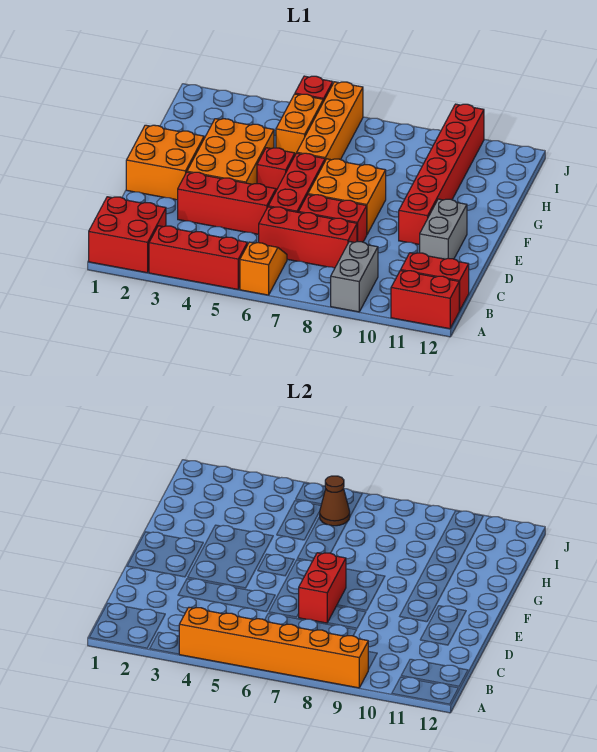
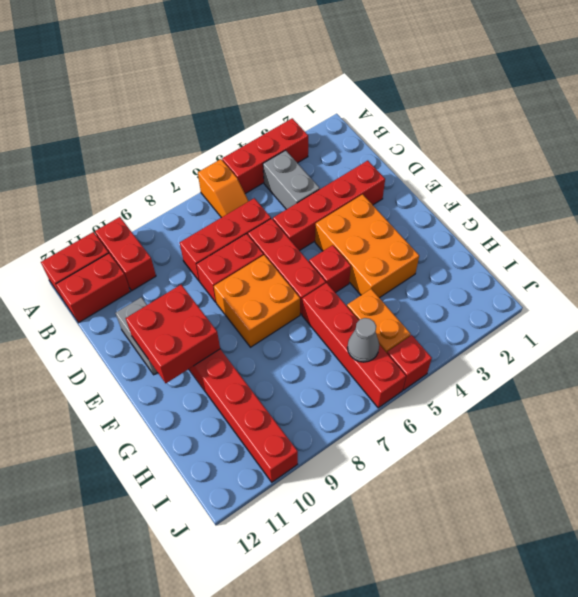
red 2x2 brick [89,197,166,273] -> red 2x2 brick moved to [126,285,220,383]
orange 1x6 brick [179,607,369,688] -> none
grey 1x2 brick [331,241,378,312] -> grey 1x2 brick moved to [263,150,320,209]
red 1x3 brick [178,172,276,234] -> red 1x4 brick [273,161,385,251]
red 1x2 brick [299,553,346,623] -> red 1x2 brick moved to [95,217,156,291]
orange 2x2 brick [126,125,204,200] -> none
orange 1x4 brick [297,82,363,161] -> red 1x4 brick [302,283,406,408]
brown 1x1 cone [320,476,350,526] -> grey 1x1 cone [347,318,379,362]

